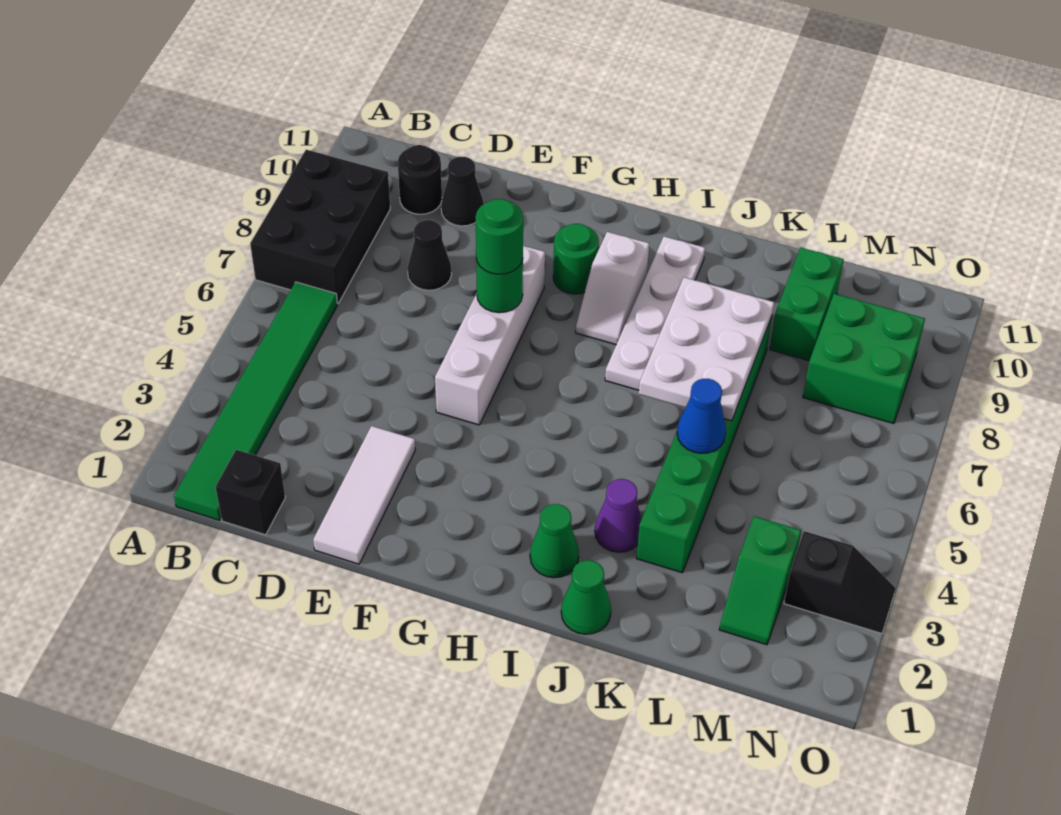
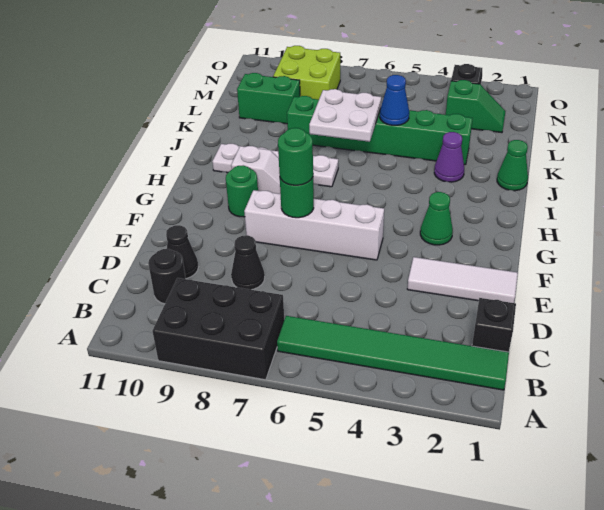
green 1x1 cone [530,504,579,578] -> green 1x1 cone moved to [420,192,453,245]
white 2x3 plate [639,277,774,421] -> white 2x2 plate [309,89,381,142]
green 2x2 brick [803,294,925,423] -> lime 2x2 brick [273,46,340,100]

